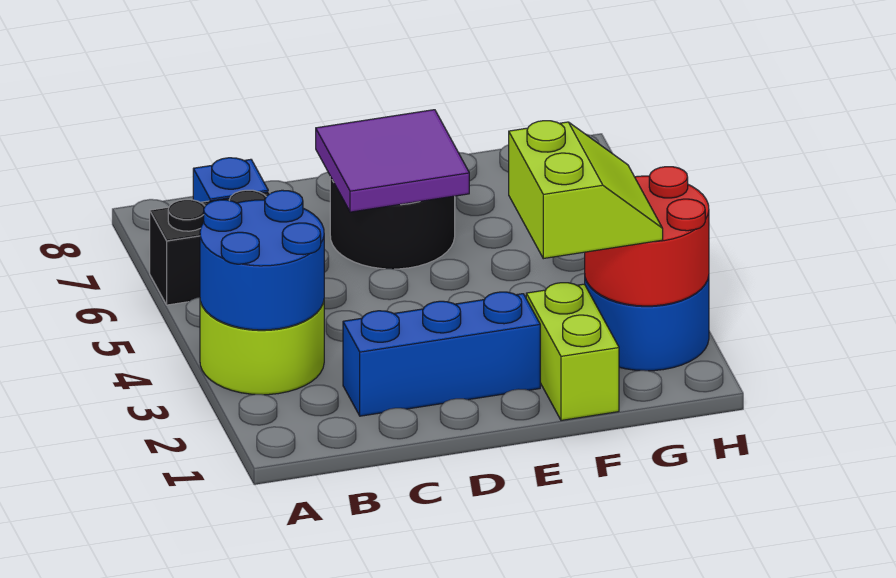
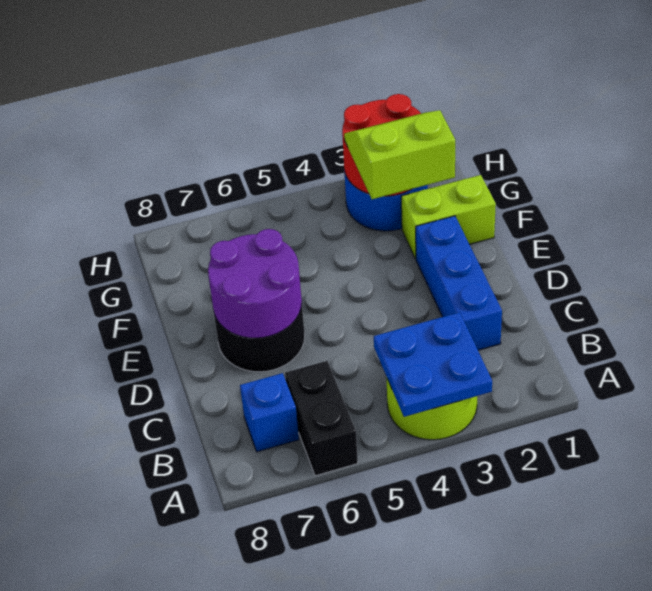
blue 2x2 round brick [200,190,324,330] -> blue 2x2 plate [374,312,492,417]
purple 2x2 tile [316,110,469,212] -> purple 2x2 round brick [208,229,302,338]

